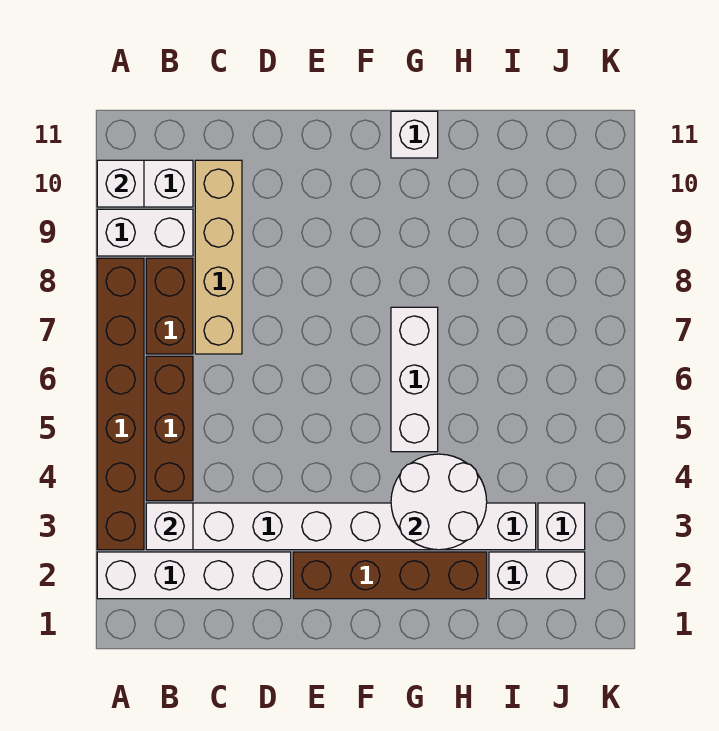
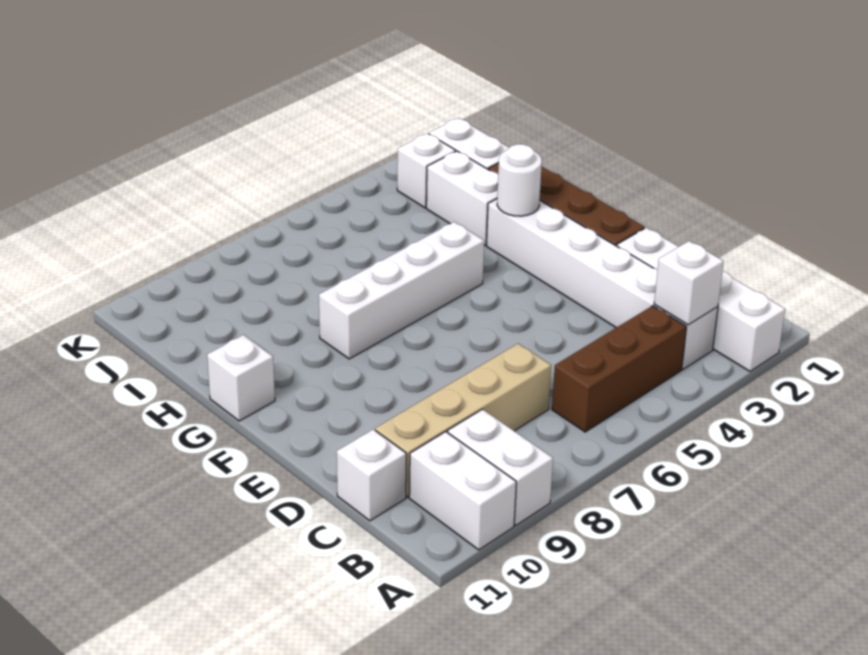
brown 1x6 brick [97,258,144,550] -> none
white 1x1 brick [97,160,144,207] -> white 1x1 brick moved to [337,429,406,521]
brown 1x2 brick [146,258,193,354] -> none
white 2x2 round brick [391,454,487,550] -> white 1x1 round brick [497,144,542,216]
white 1x3 brick [391,307,438,452] -> white 1x4 brick [319,222,484,359]

